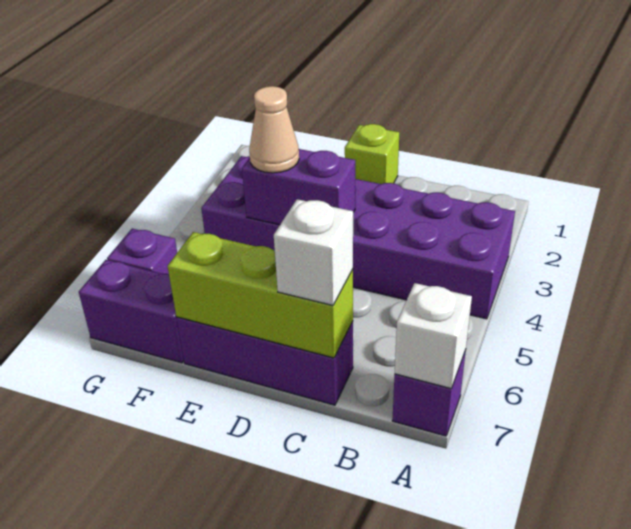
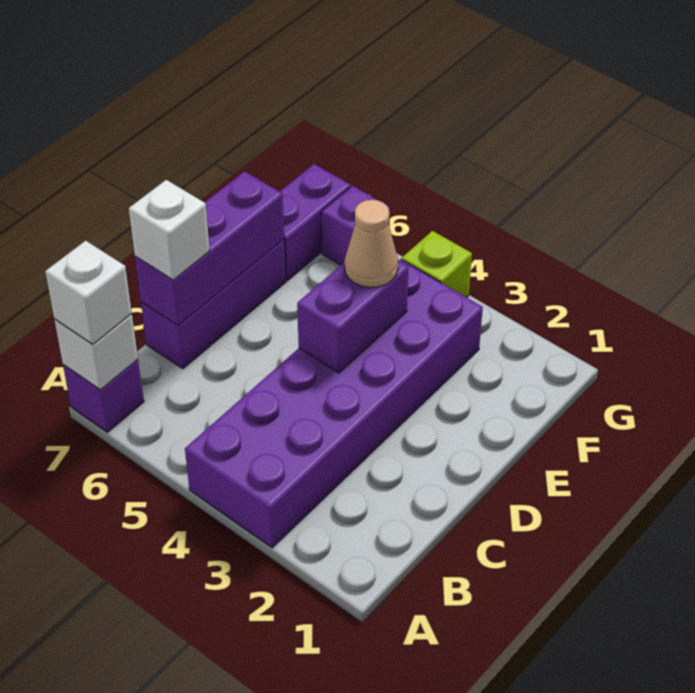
none -> white 1x1 brick [45,241,132,344]
lime 1x3 brick [168,232,353,358] -> purple 1x3 brick [135,171,284,326]
lime 1x1 brick [345,124,399,184] -> lime 1x1 brick moved to [402,231,472,297]

